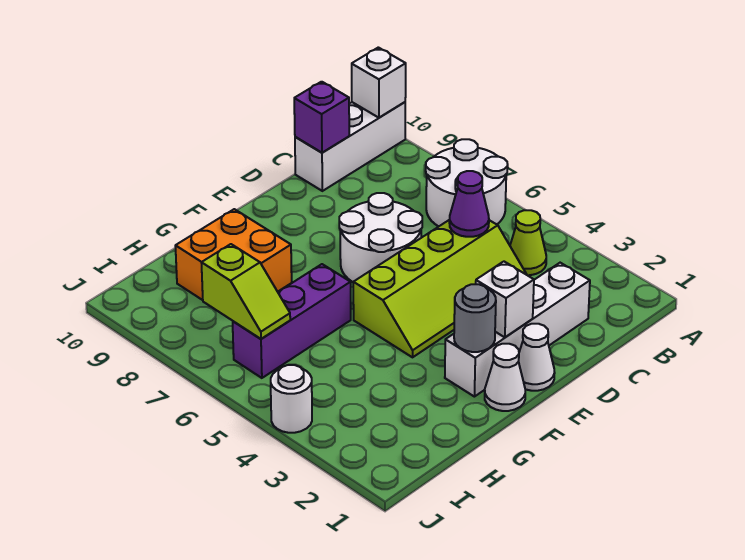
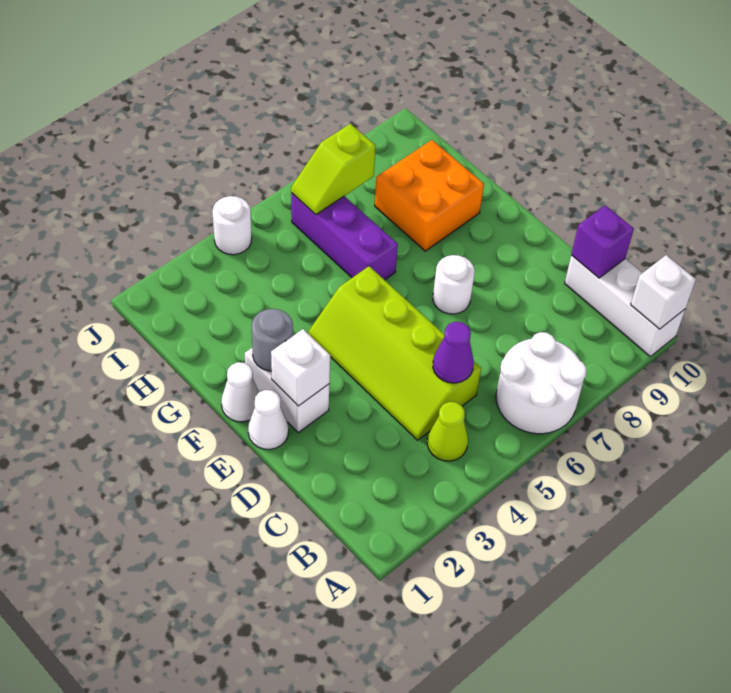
white 1x4 brick [445,263,590,397] -> white 1x2 brick [245,348,329,433]
white 2x2 round brick [339,193,422,282] -> white 1x1 round brick [433,255,475,314]

